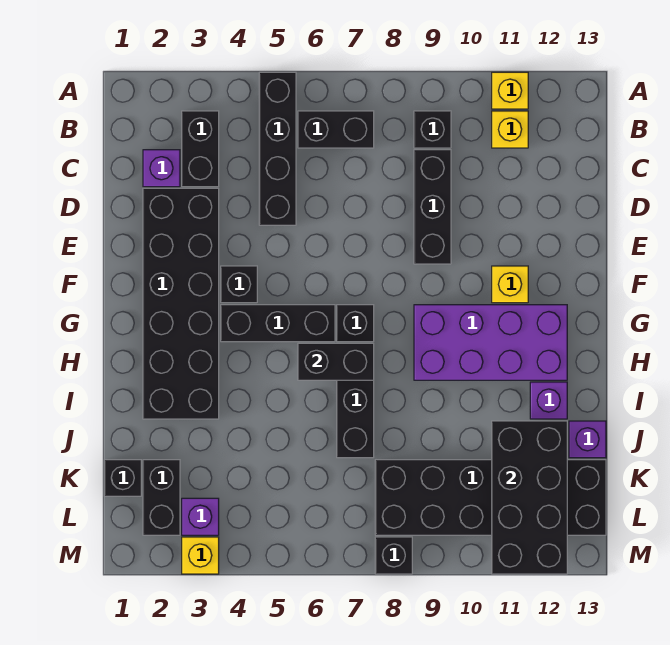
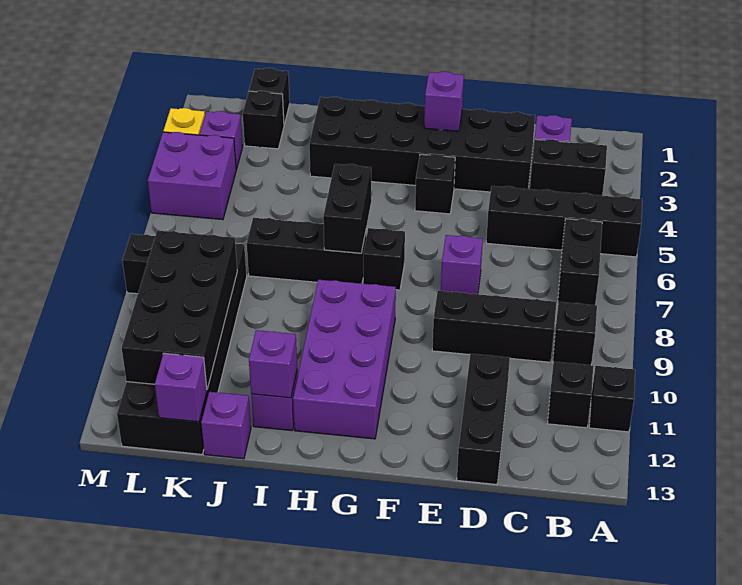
yellow 1x1 brick [492,72,528,109] -> black 1x1 brick [589,366,635,432]
yellow 1x1 brick [492,111,528,148] -> black 1x1 brick [548,362,593,428]
none -> purple 1x1 brick [441,235,483,294]
none -> purple 1x1 brick [424,72,464,131]
yellow 1x1 brick [492,266,528,303] -> none
black 1x3 brick [221,305,335,342] -> black 1x3 brick moved to [457,354,510,485]
none -> purple 1x1 brick [249,330,297,398]
black 2x4 brick [492,421,567,574] -> black 2x4 brick turned to [122,231,237,389]
black 1x2 brick [143,460,180,535] -> black 1x1 brick [243,91,284,149]
none -> purple 1x1 brick [155,353,207,422]
none -> purple 2x2 brick [148,132,236,220]

